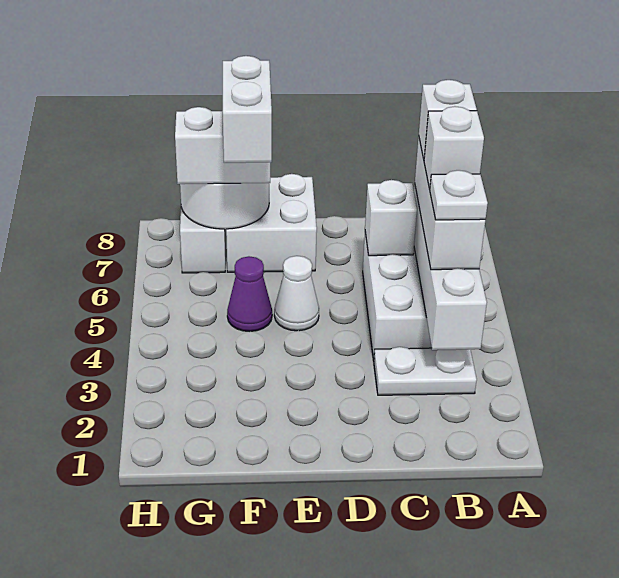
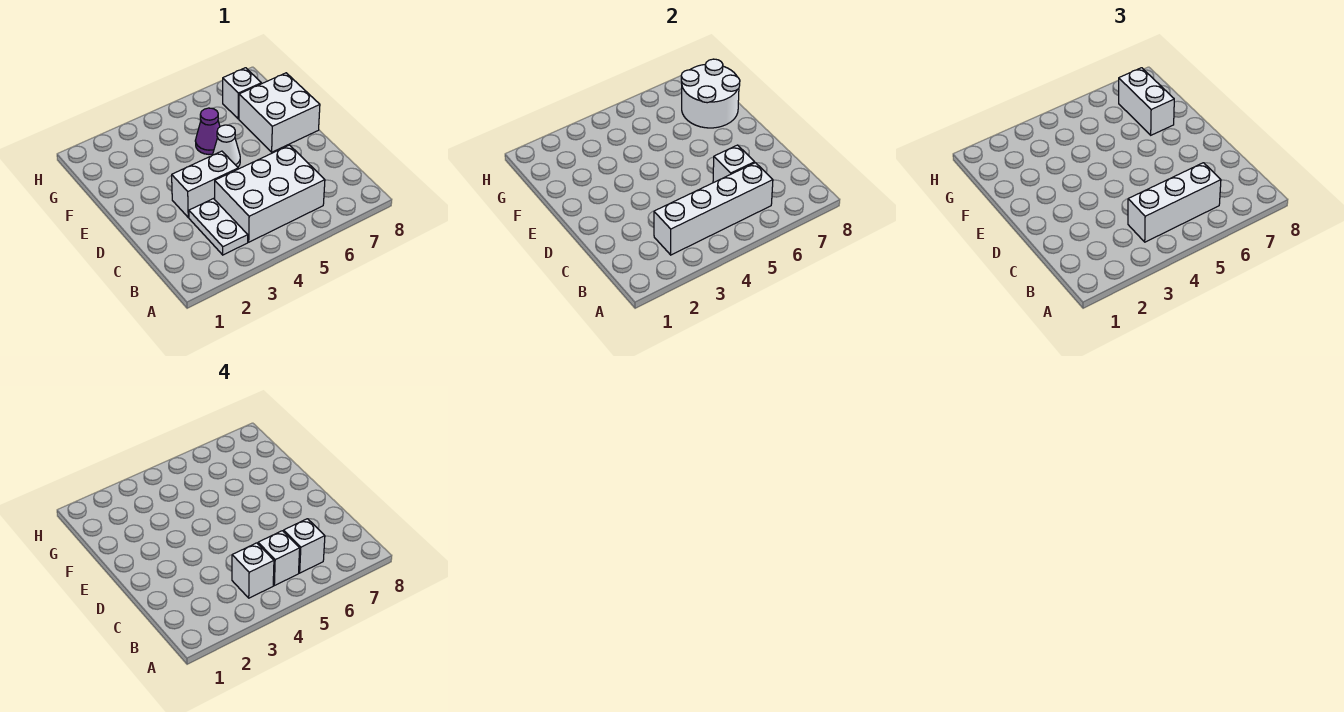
white 1x1 plate [430,170,488,220] -> white 1x1 brick [232,543,274,598]
white 1x2 brick [223,56,272,163] -> white 1x2 brick moved to [172,151,238,217]

